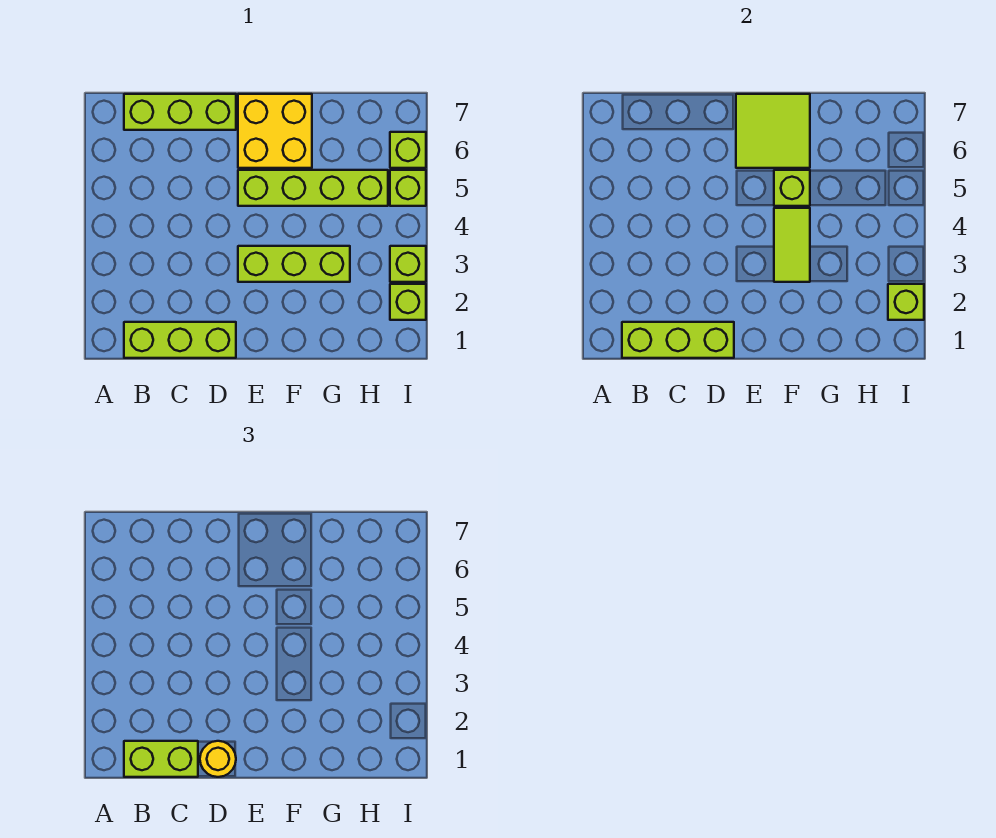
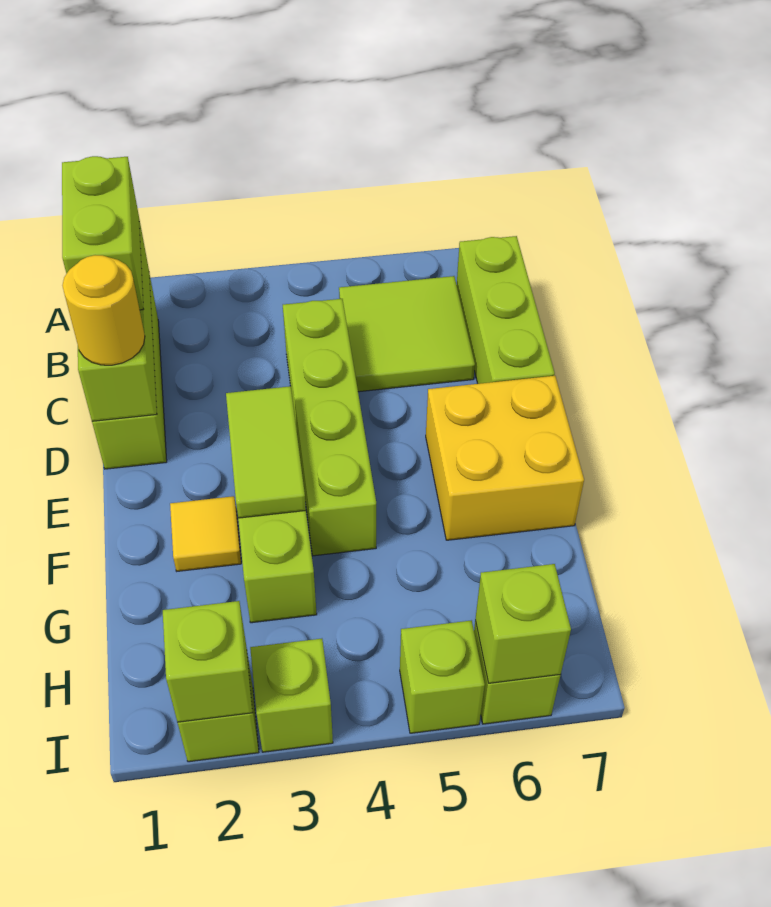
lime 1x4 brick [238,170,388,206] -> lime 1x4 brick moved to [283,299,376,556]
lime 2x2 tile [736,94,810,168] -> lime 2x2 tile moved to [339,276,475,392]
none -> yellow 1x1 tile [170,496,241,571]
lime 1x2 tile [774,208,810,282] -> lime 1x2 tile turned to [226,386,306,518]
lime 1x1 brick [774,170,810,206] -> lime 1x1 brick moved to [475,564,571,683]

